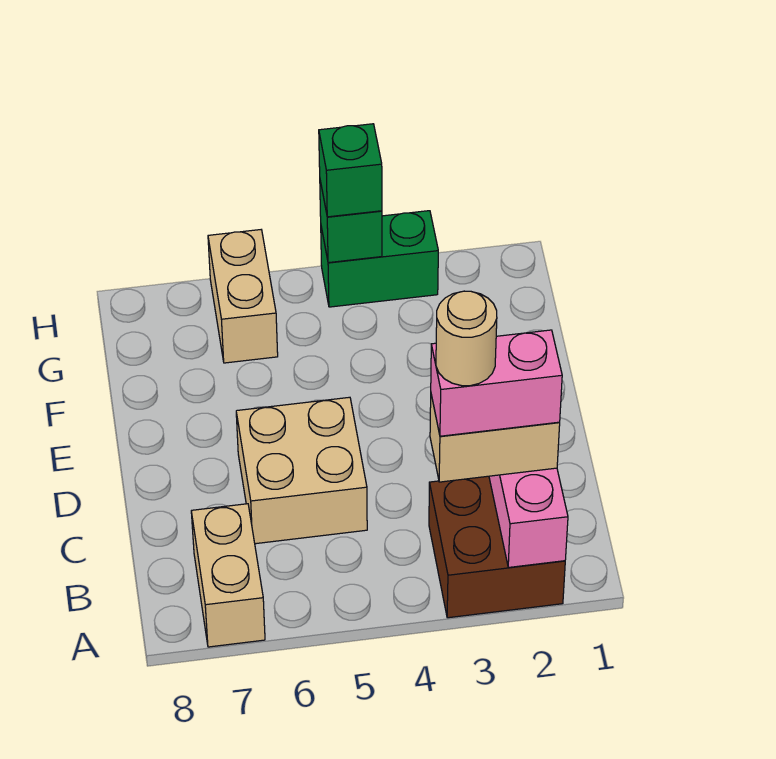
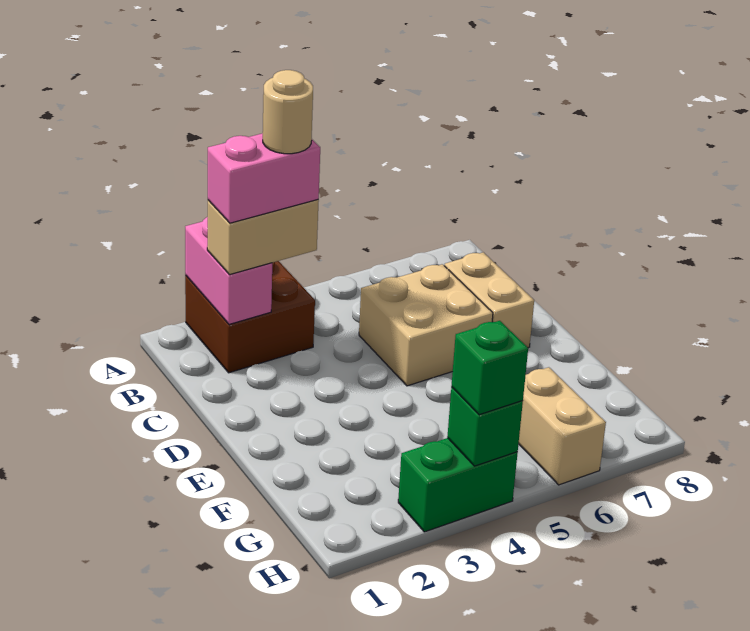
tan 1x2 brick [191,504,265,647] -> tan 1x2 brick moved to [444,252,534,348]

